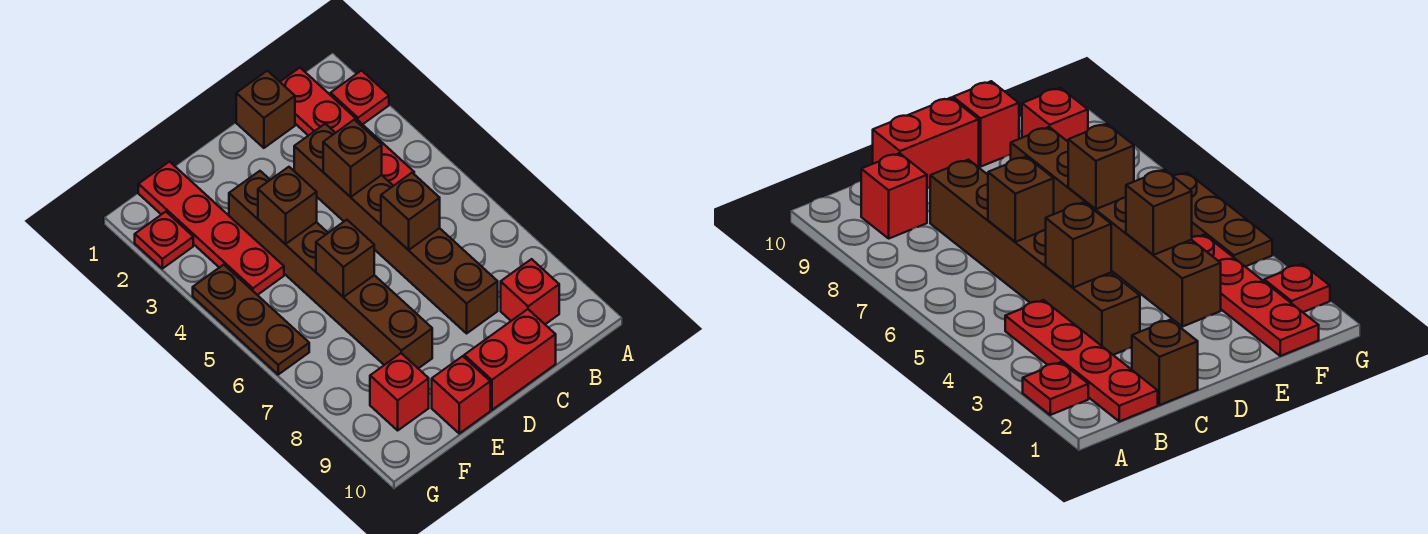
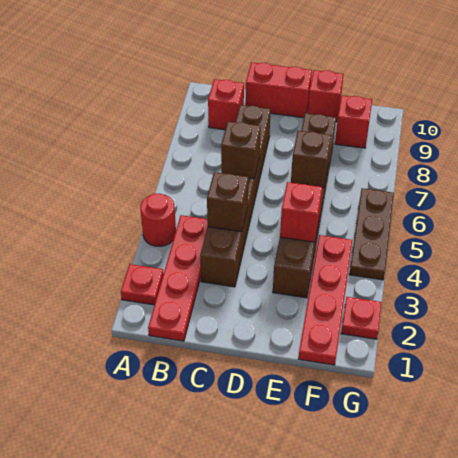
none -> red 1x1 round brick [140,193,176,246]
brown 1x1 brick [236,71,295,148] -> none
brown 1x1 brick [258,167,317,244] -> red 1x1 brick [280,182,322,242]

